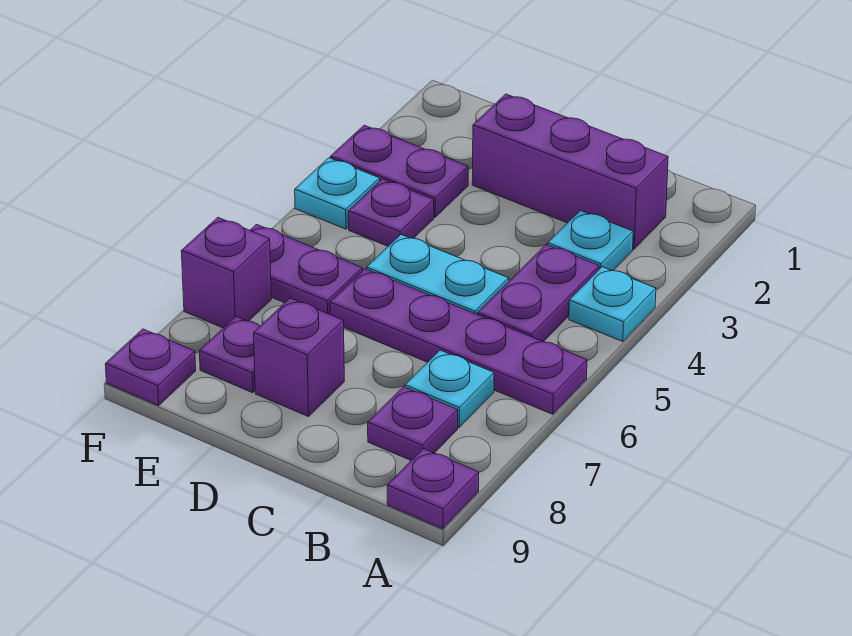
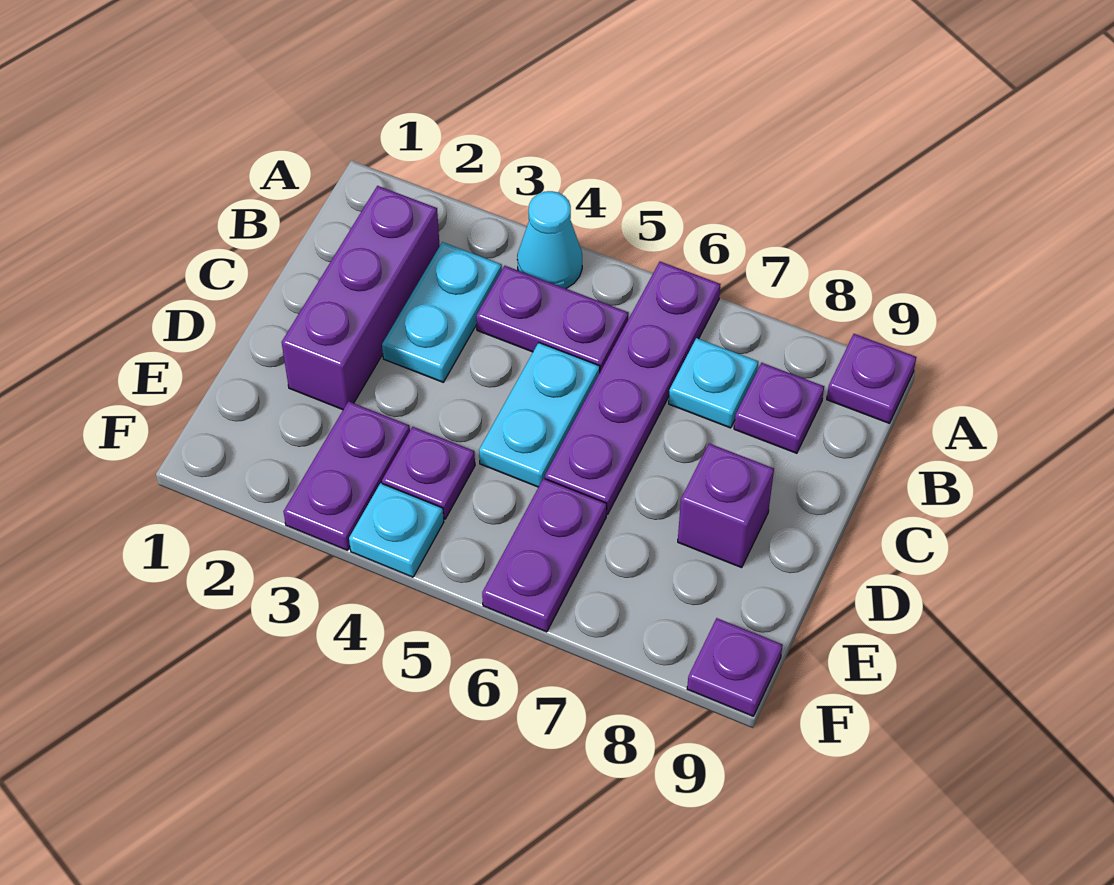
cyan 1x1 plate [569,267,656,342] -> cyan 1x1 cone [517,191,582,289]
cyan 1x1 plate [548,211,633,271] -> cyan 1x2 plate [382,242,502,382]
purple 1x1 plate [199,317,260,393] -> none
purple 1x1 brick [181,218,271,328] -> none

